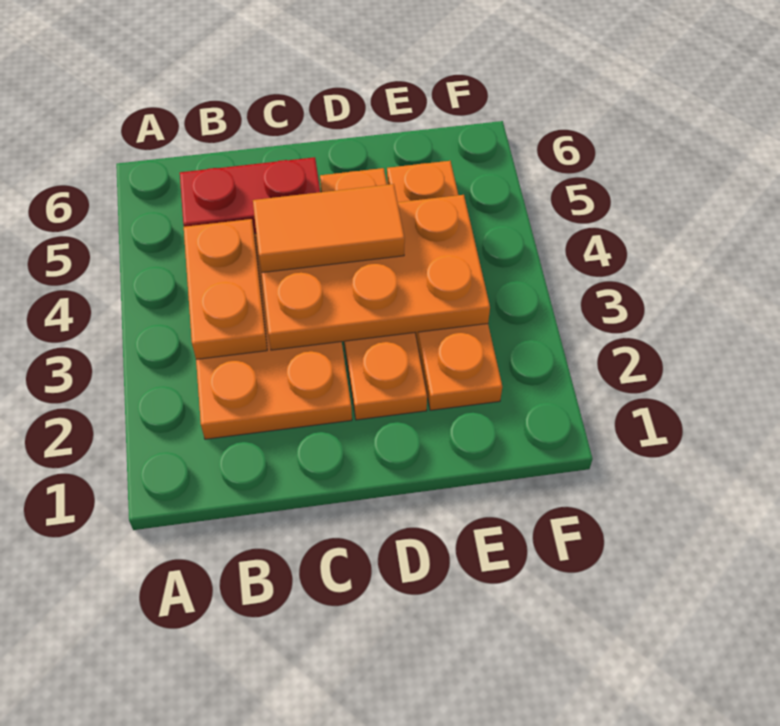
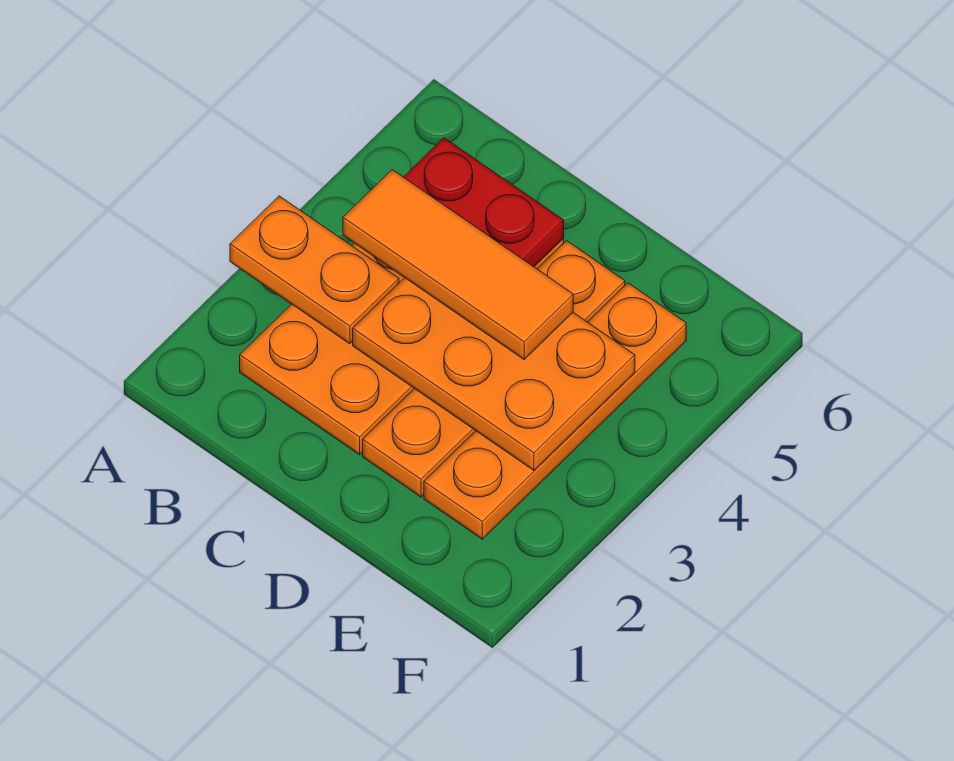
orange 1x2 plate [184,219,267,359] -> orange 1x2 plate turned to [230,196,399,344]
orange 1x2 tile [253,184,405,273] -> orange 1x3 tile [343,170,573,359]

